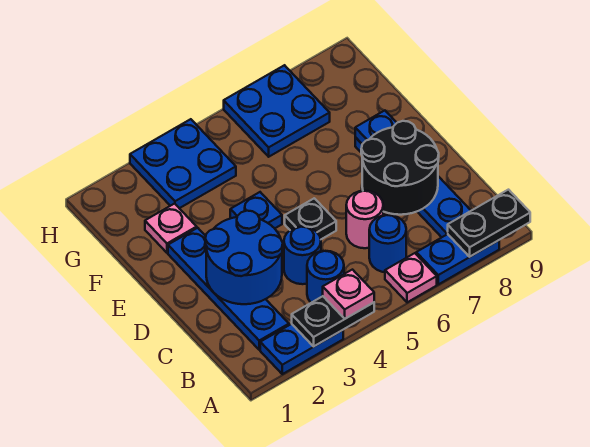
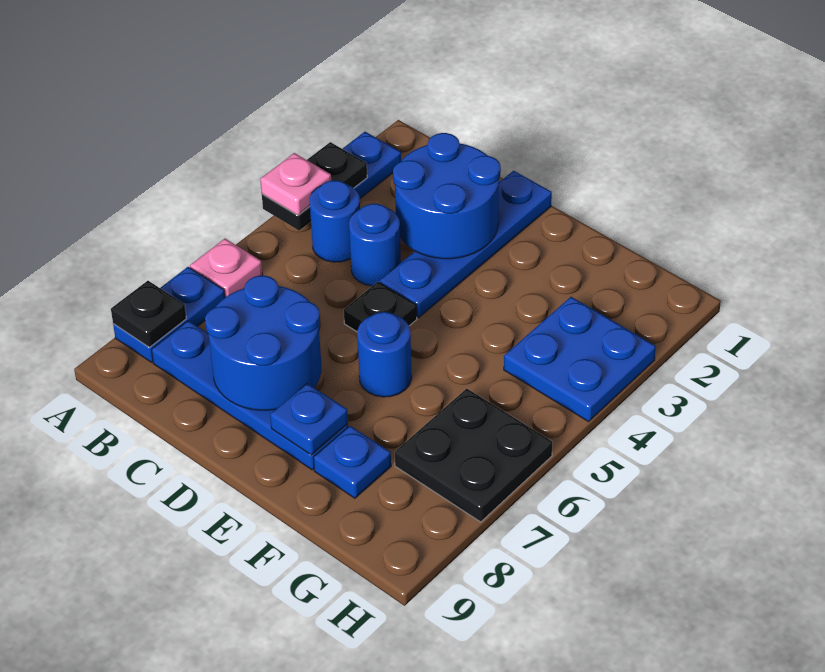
black 1x2 plate [448,190,530,257] -> black 1x1 plate [111,281,186,348]
blue 1x4 plate [168,228,289,350] -> blue 1x4 plate turned to [380,171,552,318]
blue 1x1 round brick [369,215,406,272] -> blue 1x1 round brick moved to [357,312,412,397]
pink 1x1 round brick [346,191,383,248] -> none
black 2x2 round brick [361,121,439,215] -> blue 2x2 round brick [205,276,321,410]
blue 1x1 plate [230,192,282,228] -> blue 1x1 plate moved to [313,426,391,498]
pink 1x1 plate [145,204,197,253] -> none
blue 2x2 plate [224,65,330,157] -> black 2x2 plate [395,388,552,522]

